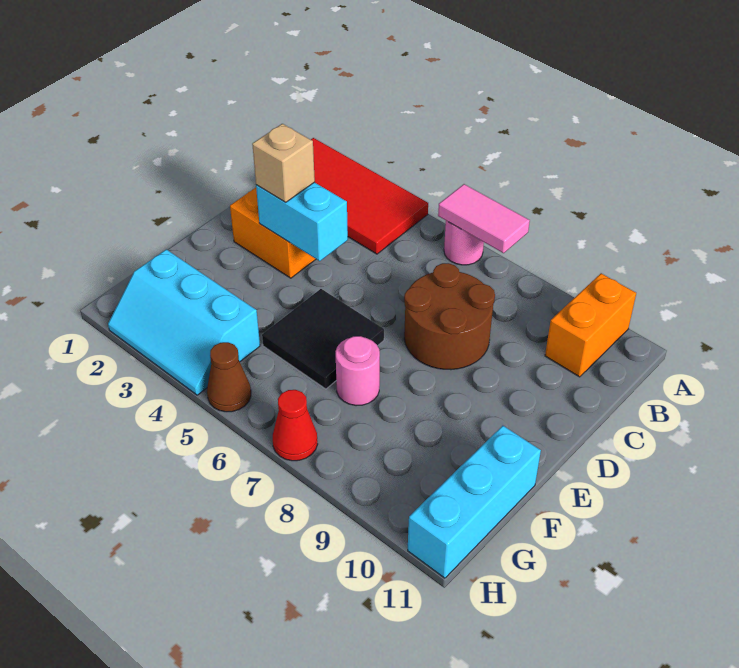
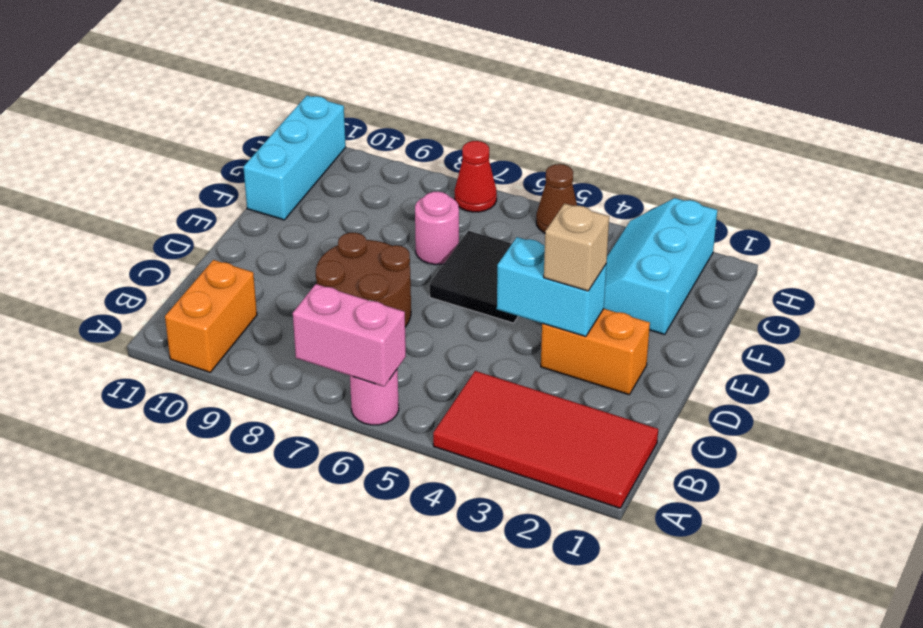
pink 1x2 tile [438,184,530,253] -> pink 1x2 brick [293,284,406,386]
cyan 2x3 slope [108,249,260,395] -> cyan 2x3 slope turned to [604,198,717,335]

